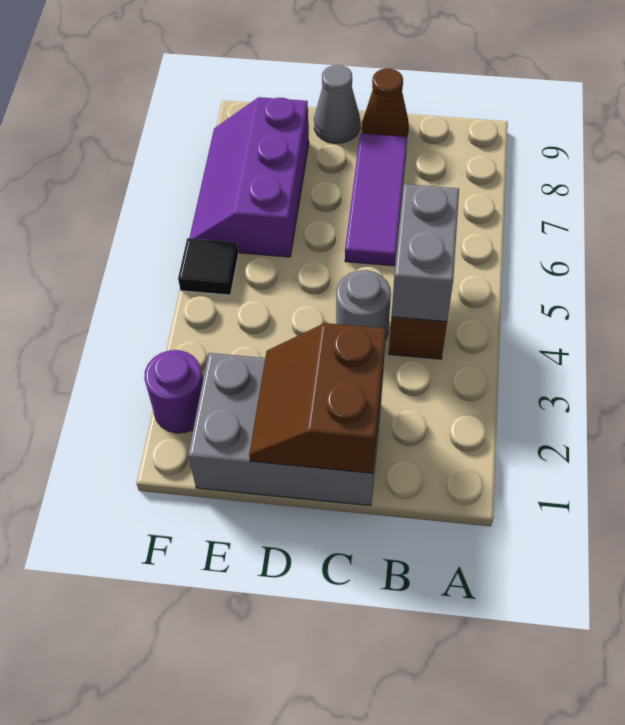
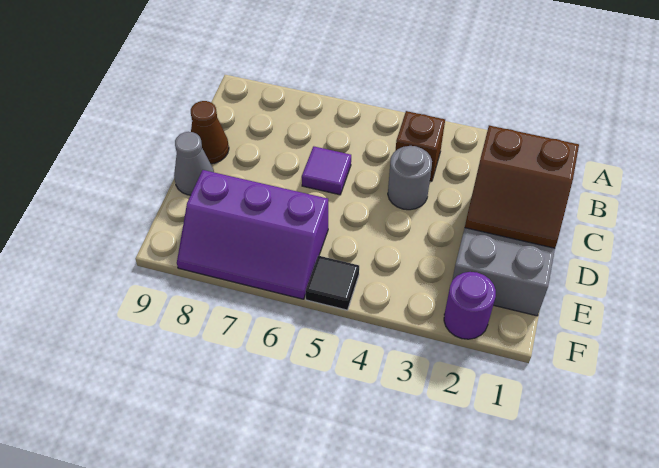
grey 1x2 brick [391,184,459,322] -> none
purple 1x3 tile [345,134,407,266] -> purple 1x1 tile [302,146,351,195]

